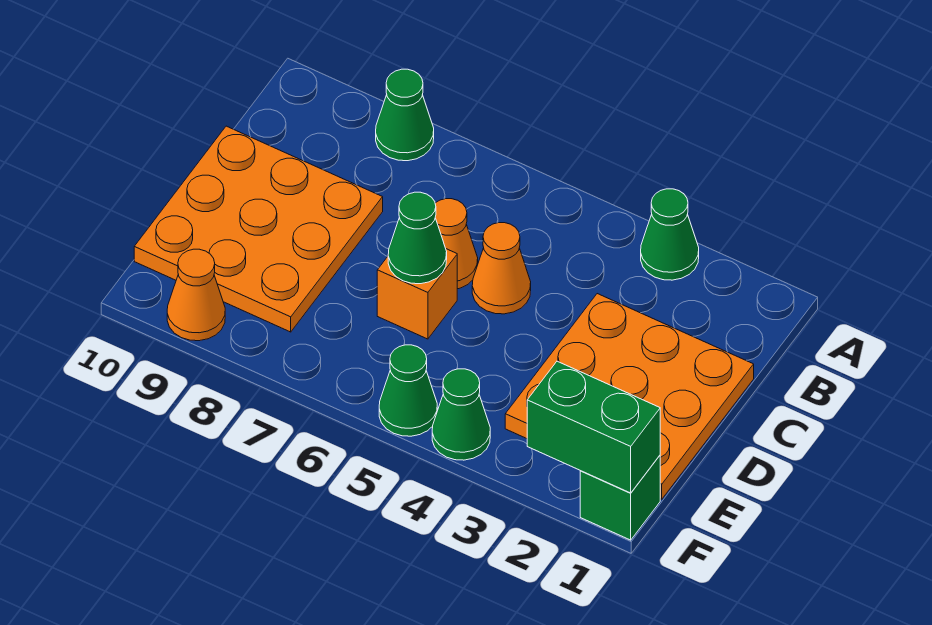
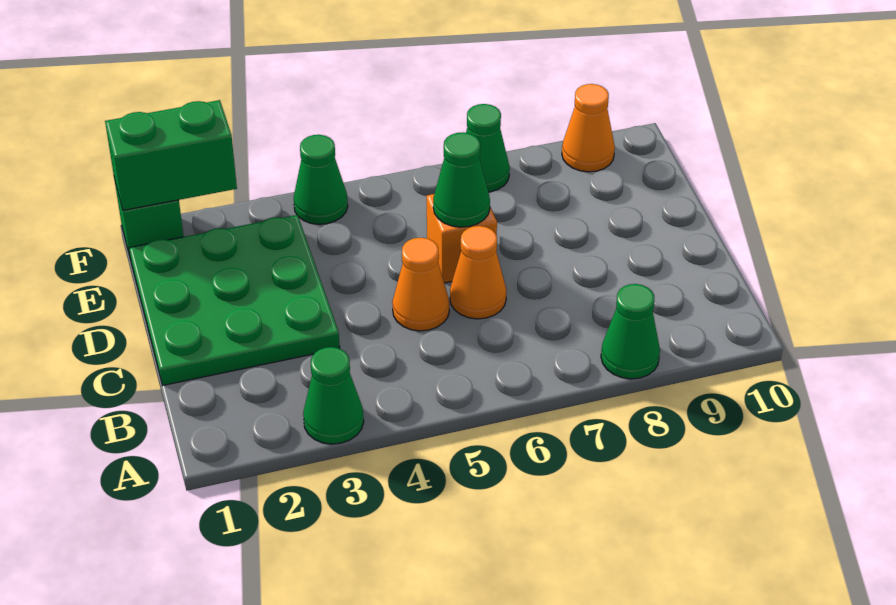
orange 3x3 plate [505,294,754,499] -> green 3x3 plate [129,215,340,385]
orange 3x3 plate [134,126,383,332] -> none
green 1x1 cone [379,345,437,436] -> green 1x1 cone moved to [466,104,510,192]

